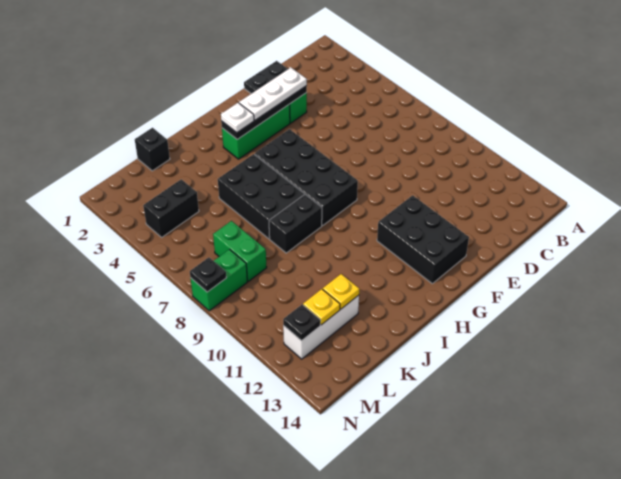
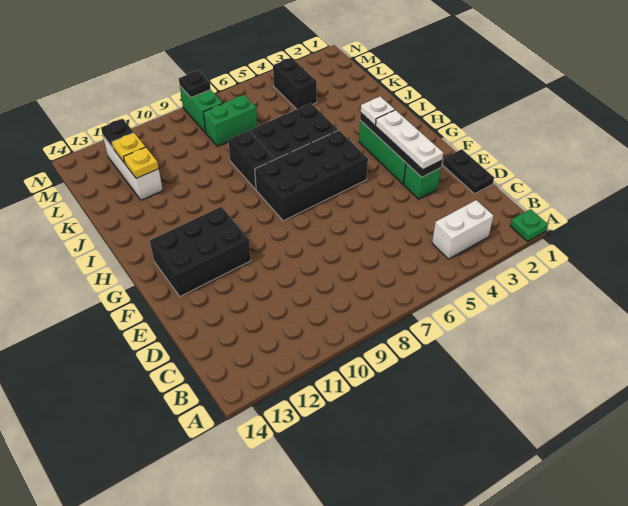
none -> green 1x1 plate [510,209,548,242]
none -> white 1x2 brick [432,200,493,259]
black 1x1 brick [135,128,170,171] -> none

